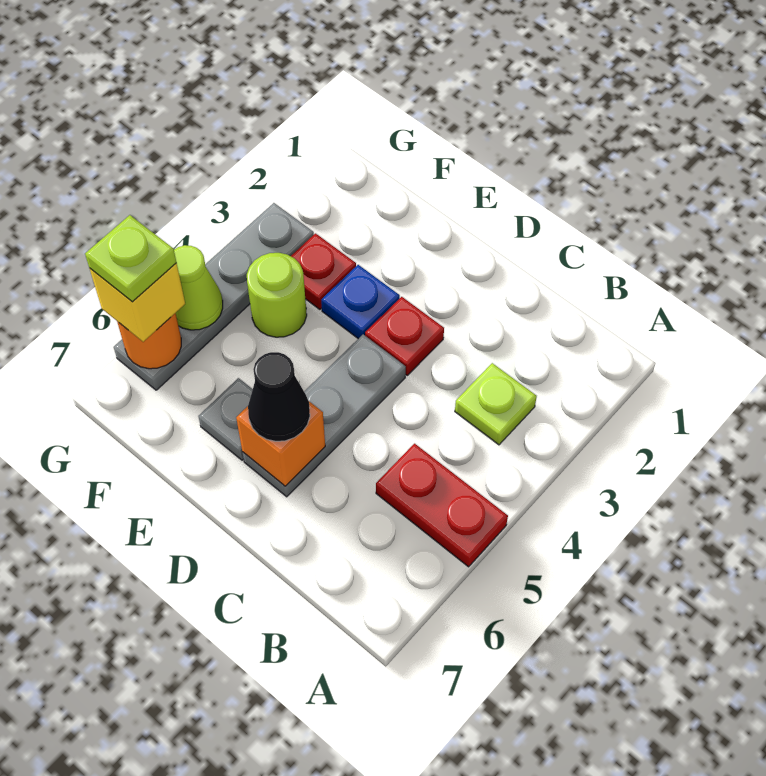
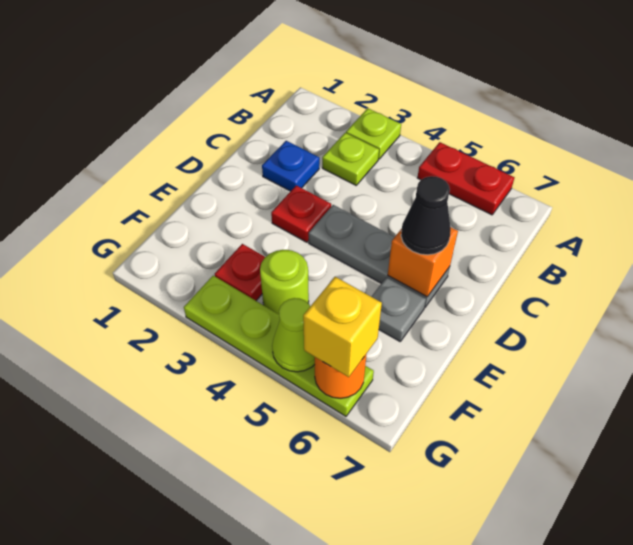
red 1x2 plate [376,444,508,567] -> red 1x2 plate turned to [418,142,515,215]
blue 1x1 plate [321,265,400,339] -> blue 1x1 plate moved to [262,141,320,191]
grey 1x4 plate [114,203,314,390] -> lime 1x4 plate [184,276,374,416]
lime 1x1 plate [85,215,176,302] -> lime 1x1 plate moved to [346,108,401,159]

